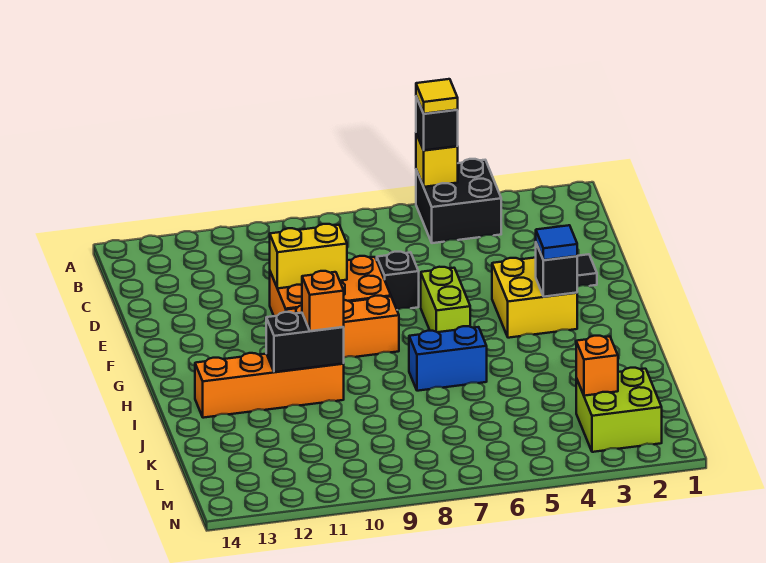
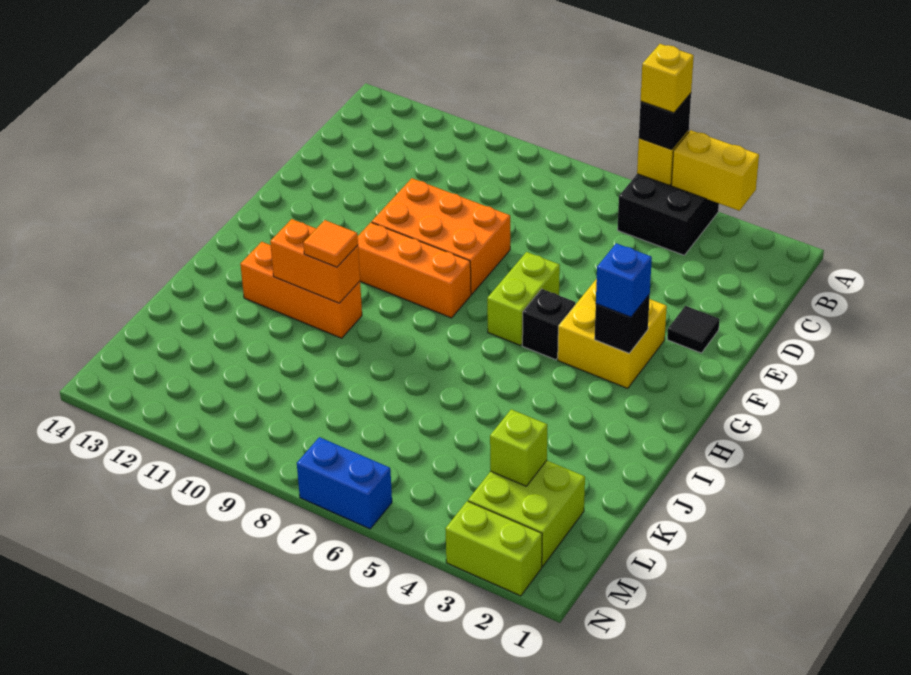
yellow 1x1 tile [416,79,458,114] -> yellow 1x1 brick [641,44,694,113]
black 1x1 brick [377,252,419,310] -> black 1x1 brick moved to [522,289,575,360]
yellow 1x2 brick [270,224,347,288] -> yellow 1x2 brick moved to [671,130,759,211]
blue 1x1 tile [536,225,577,260] -> blue 1x1 brick [596,243,652,317]
blue 1x2 brick [409,326,487,391] -> blue 1x2 brick moved to [297,437,392,529]
orange 1x4 brick [195,353,344,418] -> orange 1x3 brick [240,242,362,338]
black 1x2 brick [266,312,344,372] -> orange 1x2 brick [270,219,360,303]
orange 1x1 brick [302,271,344,331] -> orange 1x1 tile [303,220,358,267]
orange 1x1 brick [576,336,618,396] -> lime 1x1 brick [490,409,547,486]
none -> lime 1x2 brick [445,501,542,596]

